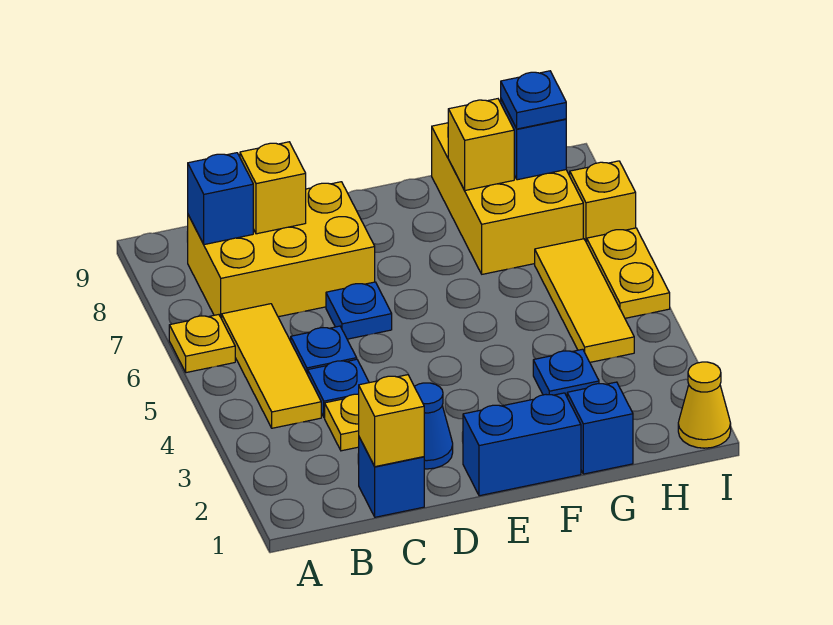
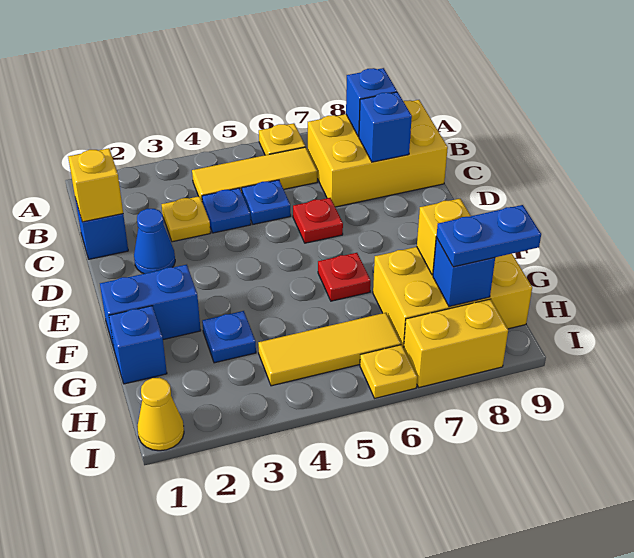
yellow 2x3 brick [187,182,375,319] -> yellow 2x3 brick turned to [308,100,448,207]
yellow 1x1 brick [240,142,306,234] -> blue 1x1 brick [359,92,412,162]
blue 1x1 plate [326,282,392,339] -> red 1x1 plate [293,198,343,243]
blue 1x2 brick [463,393,581,496] -> blue 1x2 brick turned to [100,265,201,348]
none -> red 1x1 plate [318,253,371,301]
blue 1x1 plate [501,71,566,129] -> blue 1x2 plate [436,205,541,267]
yellow 1x2 plate [587,228,670,318] -> yellow 1x1 plate [360,345,417,398]
yellow 1x1 brick [570,161,636,243] -> yellow 1x2 brick [404,299,508,387]

